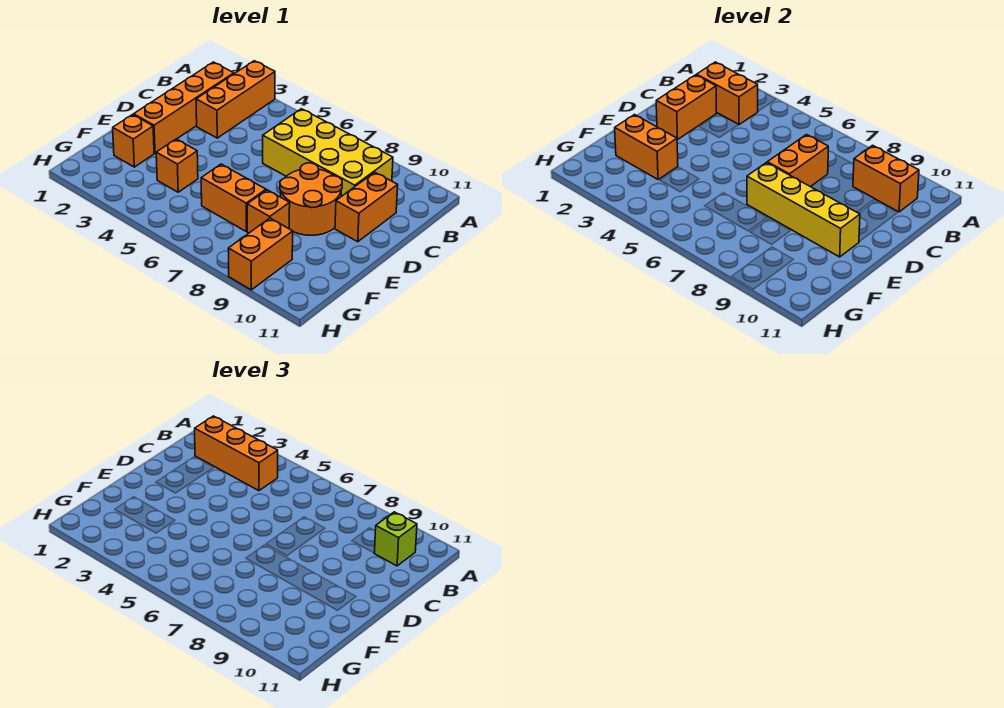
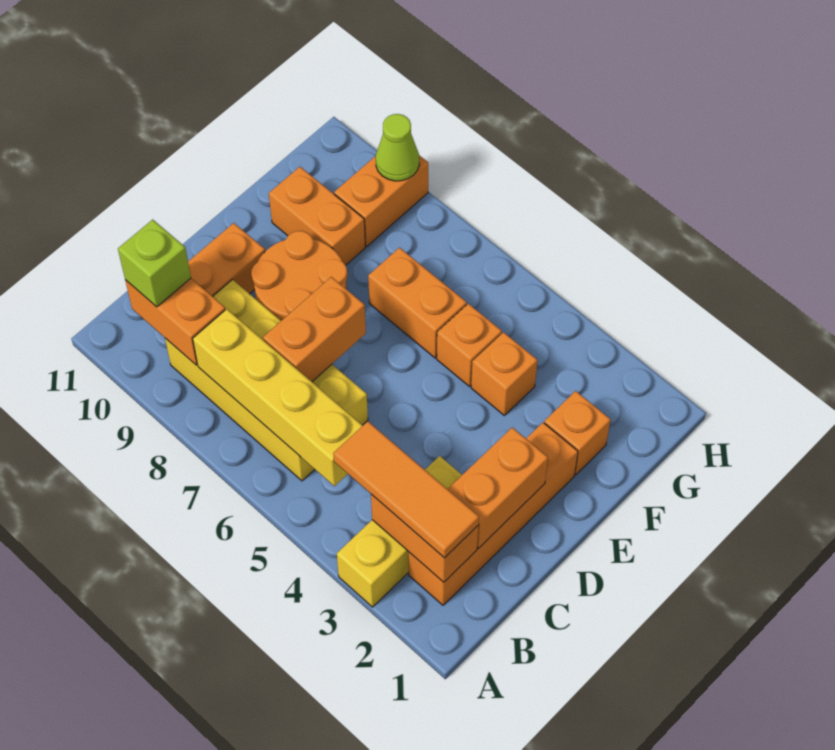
orange 1x3 brick [196,61,275,138] -> yellow 1x3 brick [337,456,462,607]
orange 1x3 brick [195,416,278,491] -> orange 1x3 tile [333,421,479,558]
yellow 1x4 brick [747,162,860,257] -> yellow 1x4 brick moved to [193,309,363,486]
orange 1x2 brick [615,115,678,180] -> orange 1x2 brick moved to [269,167,365,265]
orange 1x1 brick [247,190,290,233] -> orange 1x1 brick moved to [437,304,502,387]
none -> lime 1x1 cone [376,114,419,181]

